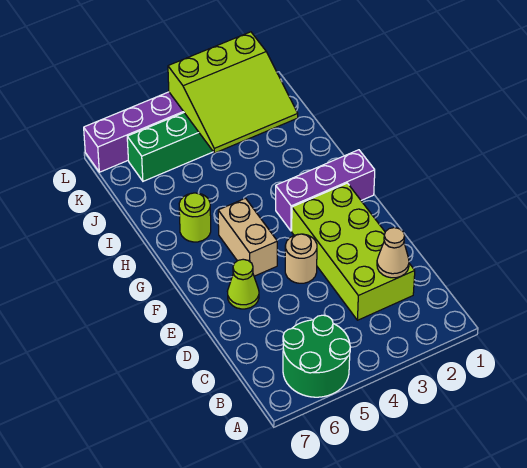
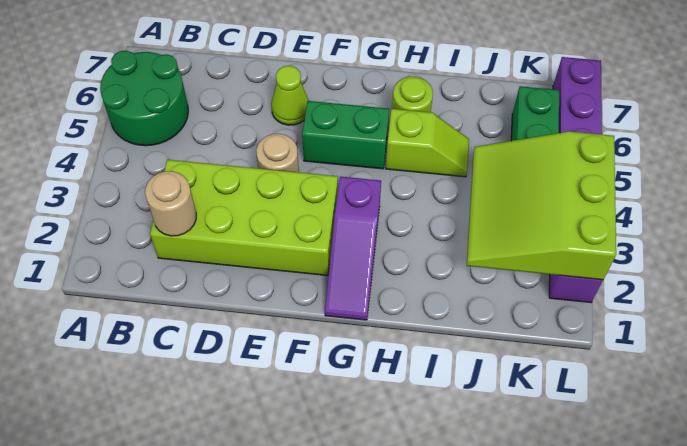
tan 1x1 cone [377,228,409,278] -> tan 1x1 round brick [145,171,196,236]
tan 1x2 brick [218,198,277,276] -> green 1x2 brick [302,101,389,169]
purple 1x3 brick [276,150,375,231] -> purple 1x3 slope [325,177,381,320]
none -> lime 1x2 slope [386,109,469,177]

